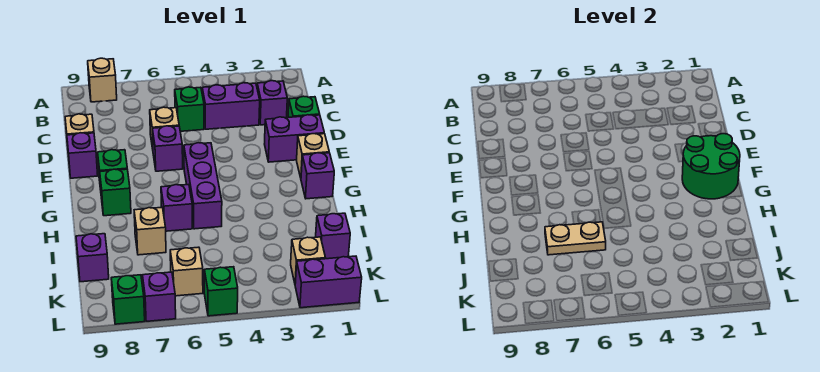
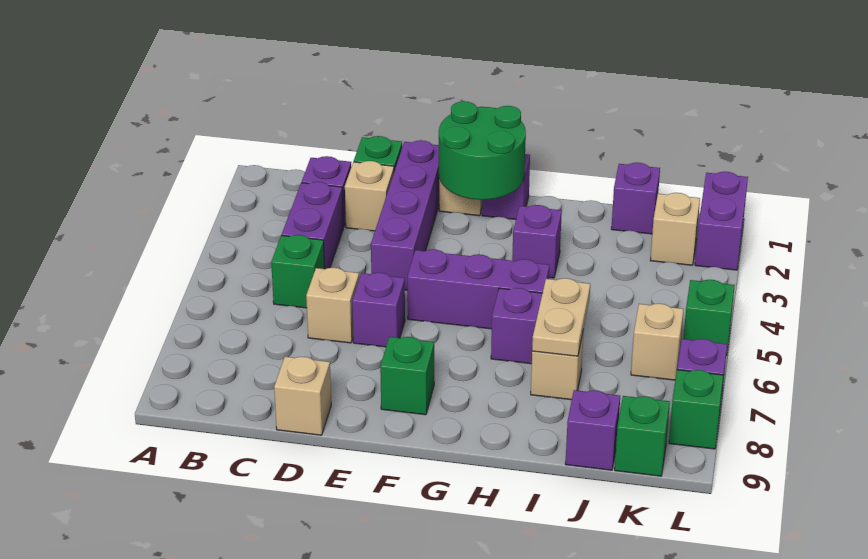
tan 1x1 brick [88,58,117,102] -> tan 1x1 brick moved to [345,161,394,231]
purple 1x2 brick [265,115,324,162] -> purple 1x4 brick [371,140,439,290]
purple 1x1 brick [67,133,98,178] -> purple 1x1 brick moved to [512,205,562,278]
green 1x1 brick [100,169,131,216] -> green 1x1 brick moved to [615,396,670,476]

